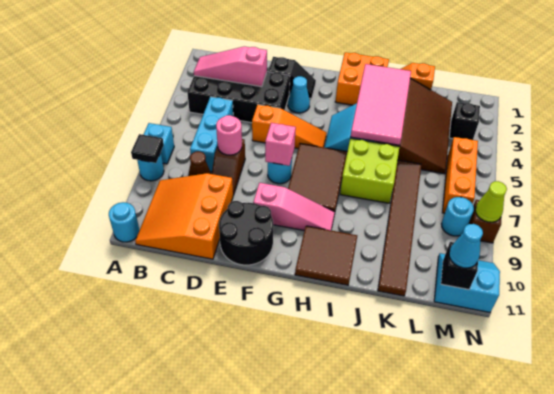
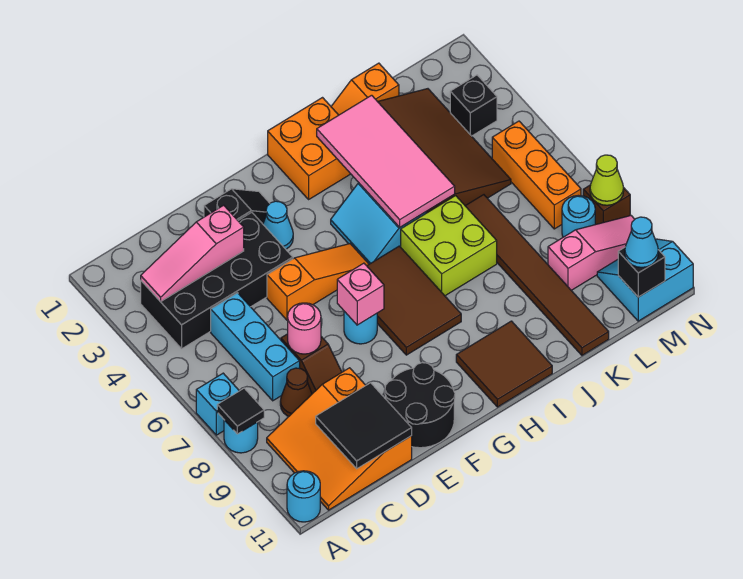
none -> black 2x2 tile [316,383,412,469]
pink 1x3 slope [253,183,335,231] -> pink 1x3 slope moved to [548,215,635,290]

